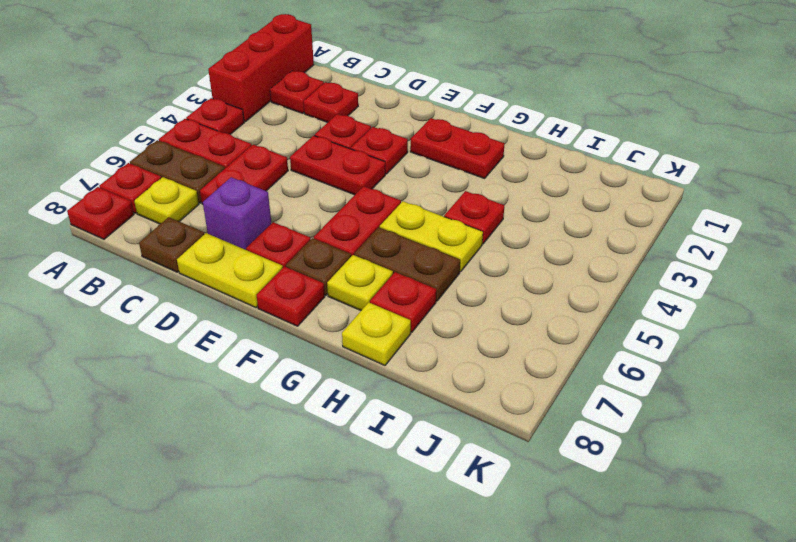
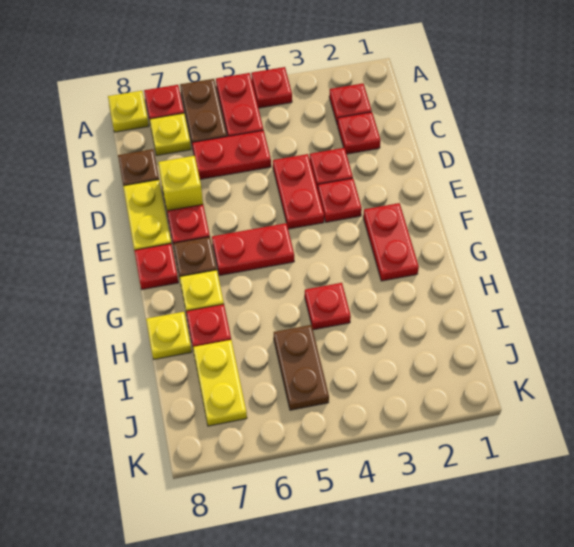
red 1x3 brick [208,14,314,122] -> none
red 1x1 plate [67,187,134,239] -> yellow 1x1 plate [108,91,149,132]
purple 1x1 brick [203,177,271,250] -> yellow 1x1 brick [158,156,203,211]
yellow 1x2 plate [380,201,483,272] -> yellow 1x2 plate moved to [193,340,247,426]
brown 1x2 plate [354,227,460,301] -> brown 1x2 plate moved to [274,325,329,410]

